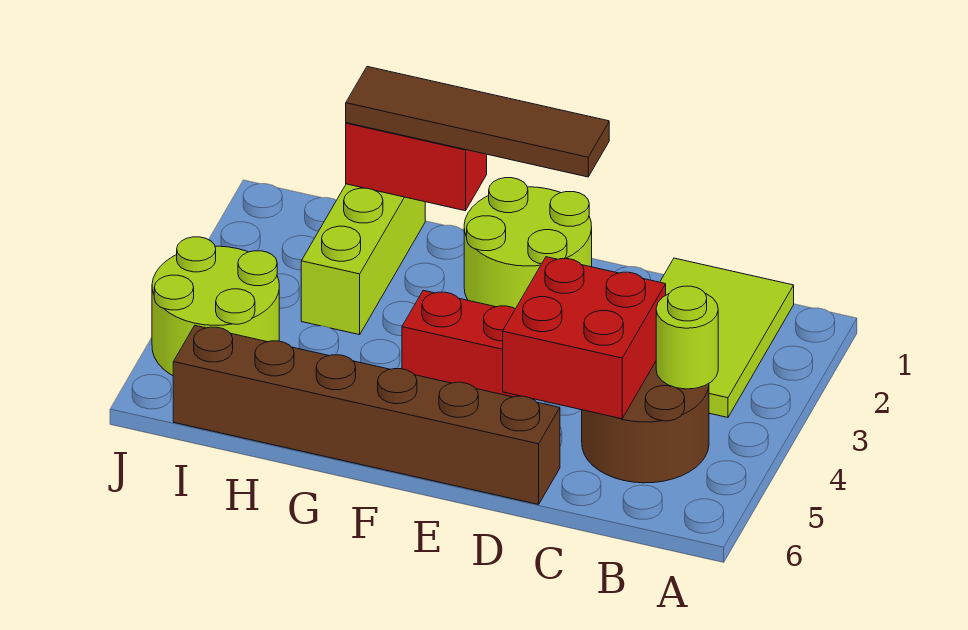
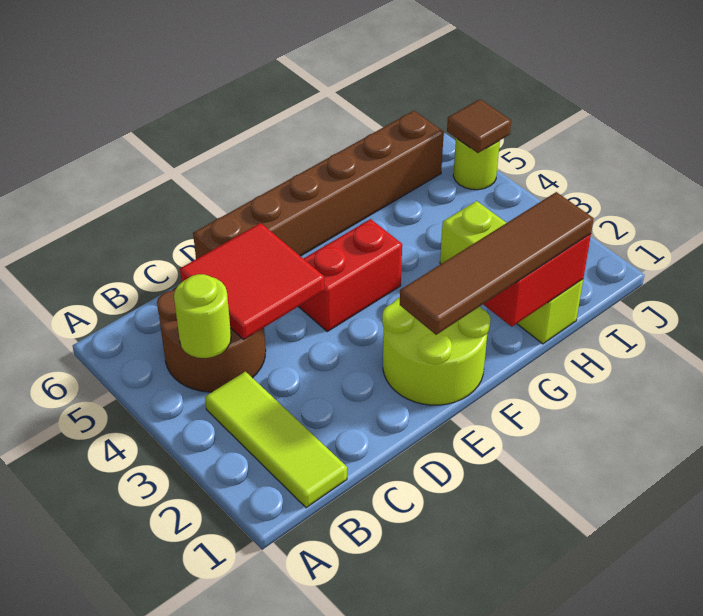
lime 2x3 tile [660,258,794,417] -> lime 1x3 tile [205,372,347,508]
red 2x2 brick [503,257,666,419] -> red 2x2 tile [180,223,325,339]
lime 2x2 round brick [152,237,279,375] -> lime 1x1 round brick [453,138,500,190]
none -> brown 1x1 tile [447,99,511,153]

